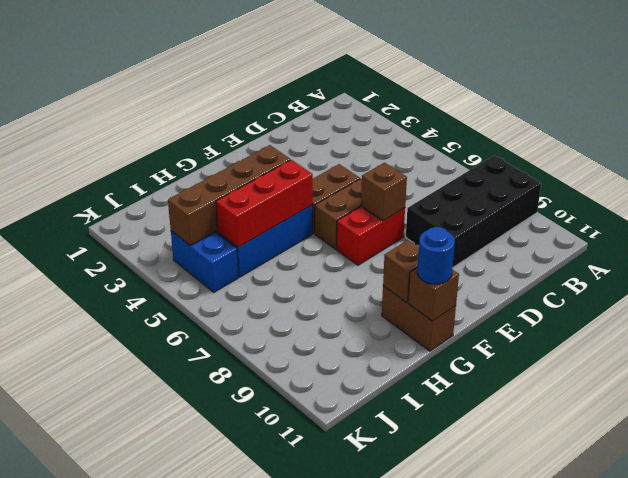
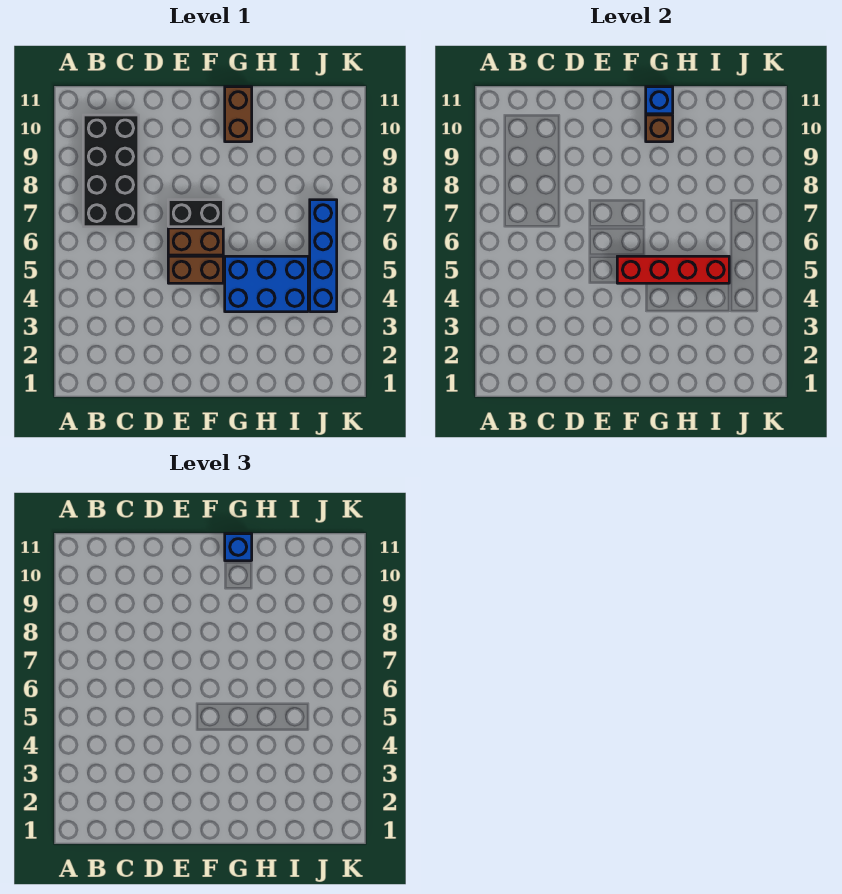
black 2x4 brick [406,155,541,268] -> black 2x4 brick turned to [83,115,139,227]
red 1x2 brick [337,206,405,265] -> black 1x2 brick [168,200,223,227]
brown 1x1 brick [361,163,407,221] -> none
brown 1x4 brick [168,145,290,246] -> none
red 1x3 brick [216,160,313,247] -> red 1x4 brick [617,256,729,283]
brown 1x1 brick [408,267,459,321] -> blue 1x1 brick [646,87,673,114]
blue 1x1 round brick [417,227,455,284] -> blue 1x1 brick [225,534,252,561]
blue 1x2 brick [171,231,238,292] -> blue 1x4 brick [310,200,337,312]

